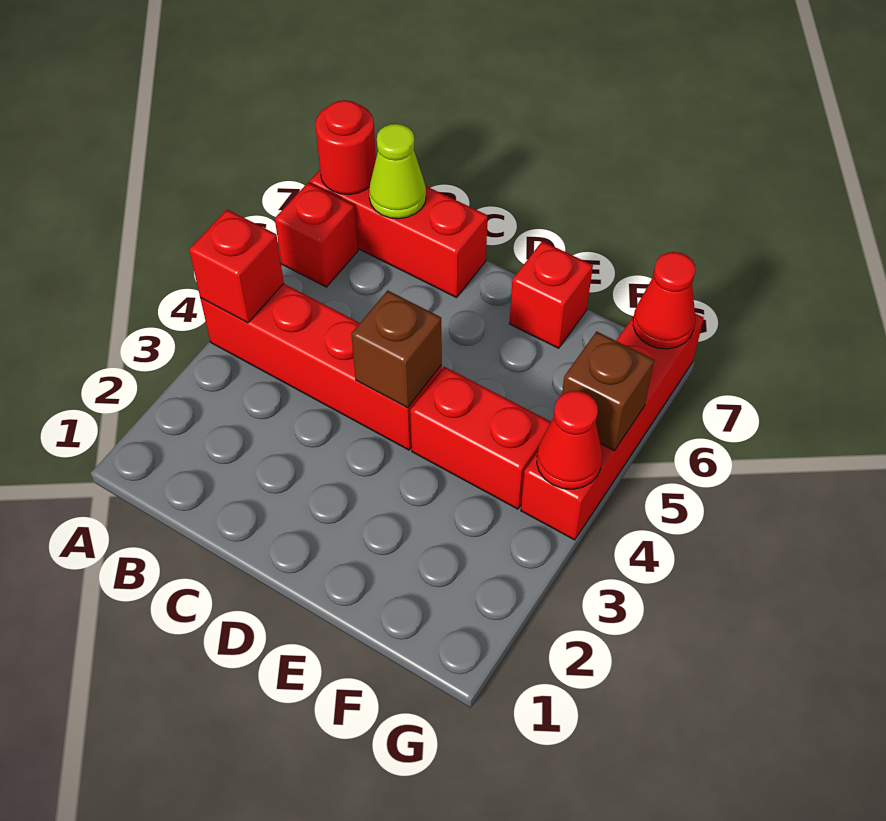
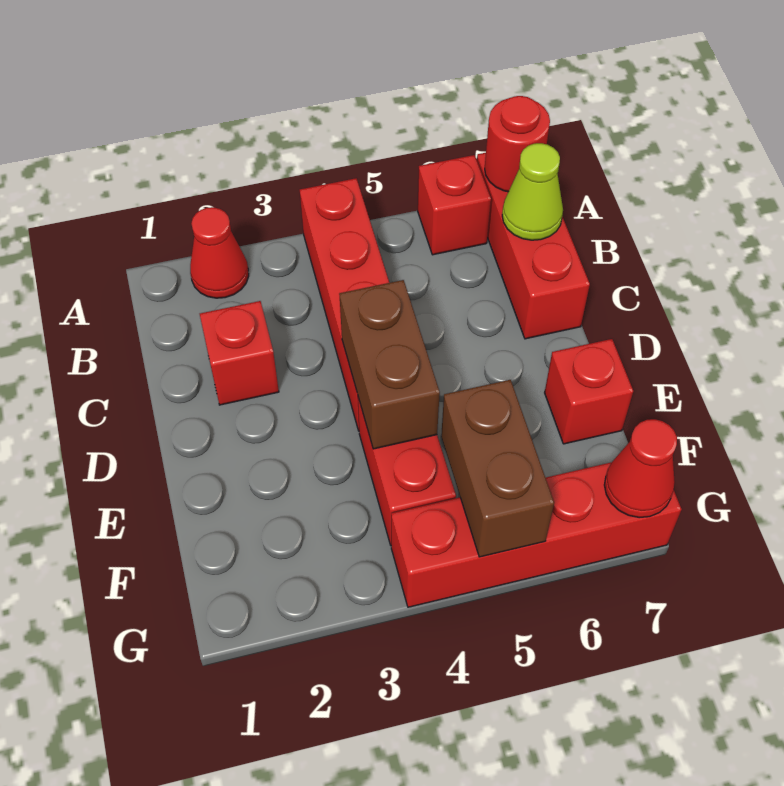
red 1x1 brick [189,210,284,323] -> red 1x1 brick moved to [200,301,279,405]
brown 1x1 brick [351,290,442,408] -> brown 1x2 brick [339,280,440,449]
red 1x1 cone [537,391,602,489] -> red 1x1 cone moved to [190,207,249,298]
brown 1x1 brick [562,331,654,450] -> brown 1x2 brick [441,380,554,557]

